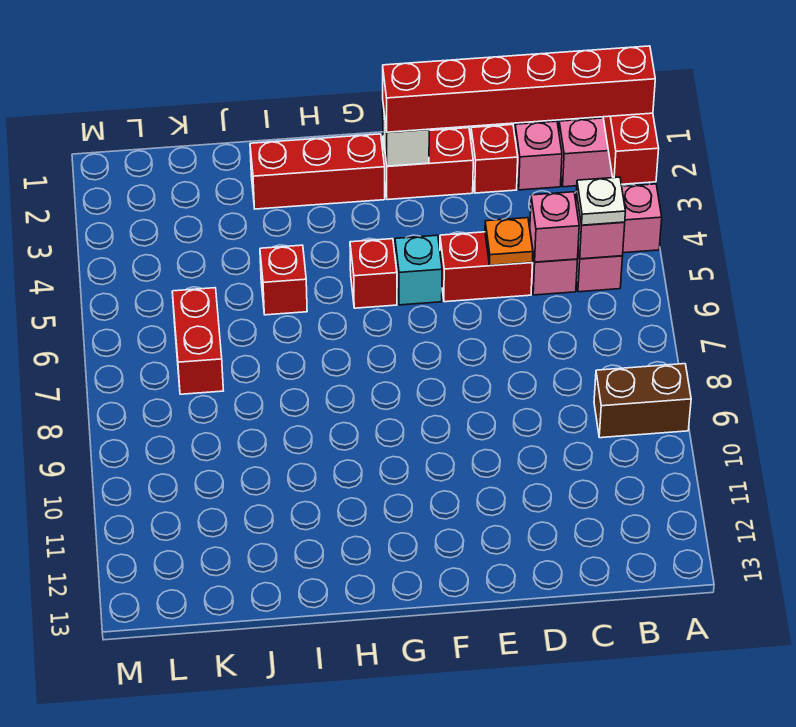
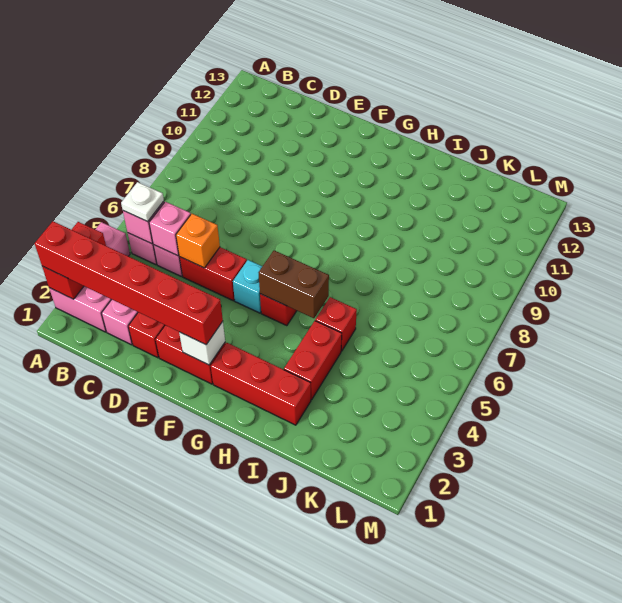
brown 1x2 brick [594,364,691,438] -> brown 1x2 brick moved to [258,251,329,318]
orange 1x1 plate [485,218,533,265] -> orange 1x1 brick [176,214,220,268]
red 1x2 brick [172,288,223,394] -> red 1x2 brick moved to [284,321,342,400]

